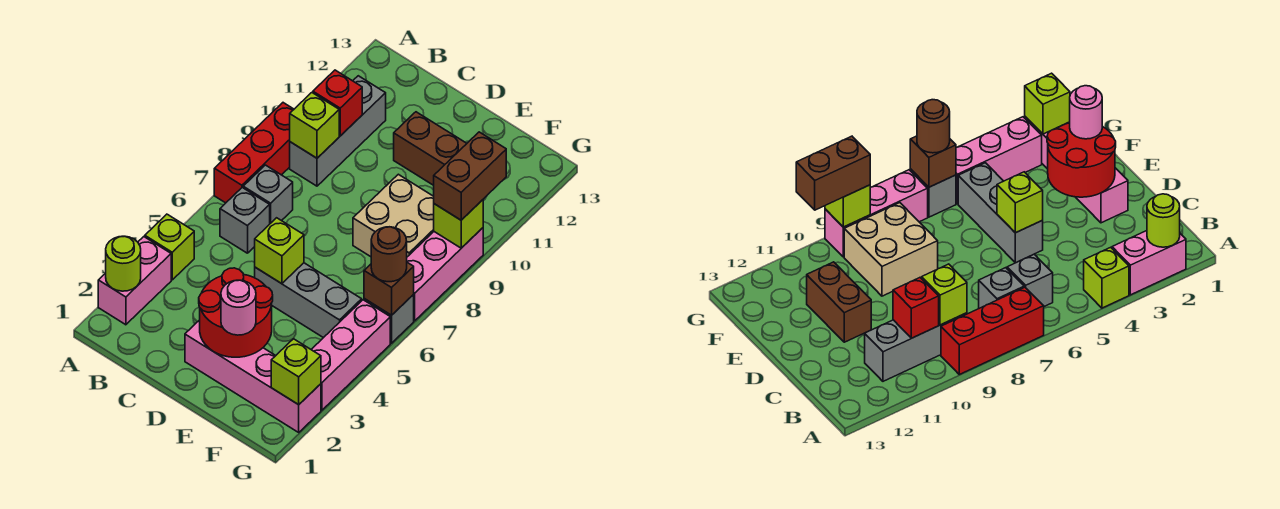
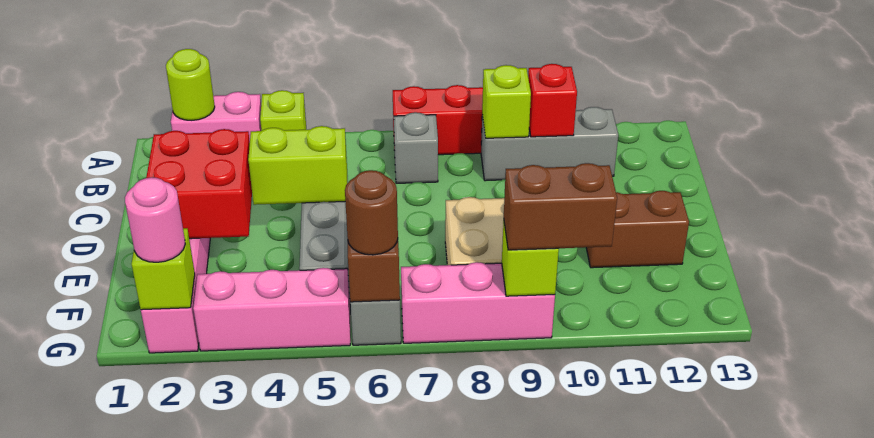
grey 1x1 brick [220,188,270,253] -> none
red 2x2 round brick [199,268,273,357] -> red 2x2 brick [146,129,252,239]
lime 1x1 brick [255,218,304,284] -> lime 1x2 brick [248,126,347,205]
brown 1x2 brick [394,112,467,185] -> brown 1x2 brick turned to [586,191,689,268]
pink 1x1 round brick [221,280,256,335] -> pink 1x1 round brick moved to [125,177,185,262]

